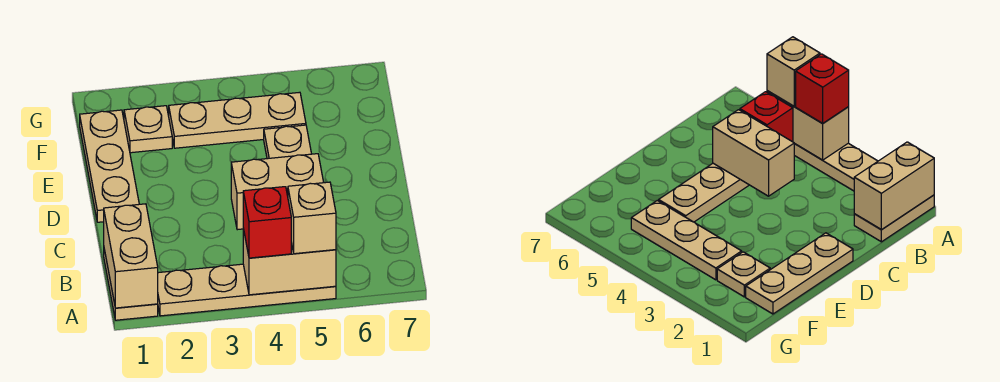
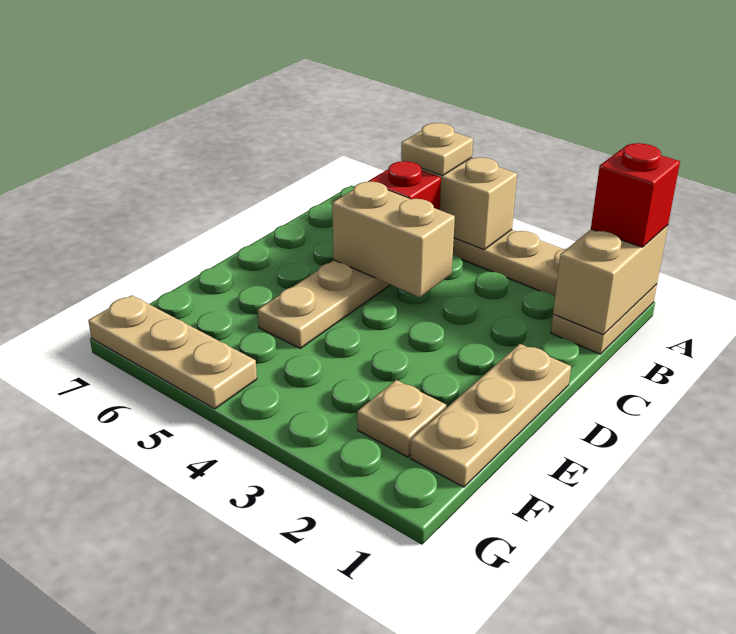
red 1x1 brick [243,187,291,258] -> red 1x1 brick moved to [591,143,680,247]
tan 1x1 brick [288,182,336,254] -> tan 1x1 plate [401,123,473,176]
tan 1x3 plate [169,92,306,148] -> tan 1x3 plate moved to [88,295,257,409]

